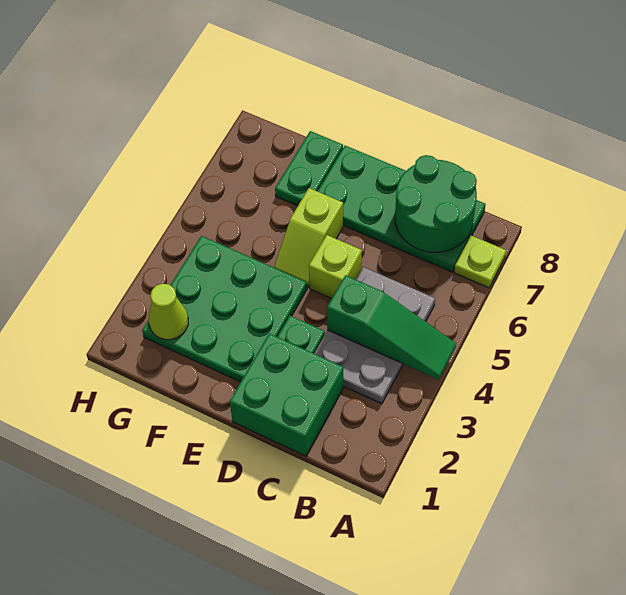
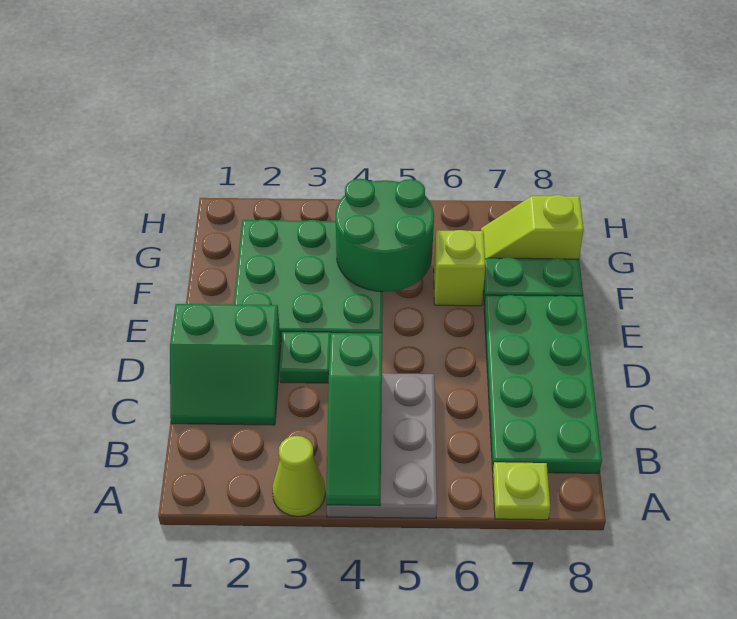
grey 2x3 plate [314,267,435,404] -> grey 2x3 plate turned to [327,373,437,518]
green 2x2 round brick [395,155,477,253] -> green 2x2 round brick moved to [336,179,434,292]
green 2x2 brick [230,334,343,456] -> green 2x2 slope [170,304,281,425]
lime 1x1 brick [309,235,362,299] -> lime 1x1 brick moved to [434,230,485,306]
lime 1x2 slope [274,188,343,288] -> lime 1x2 slope moved to [481,195,584,259]
lime 1x1 cone [148,284,188,340] -> lime 1x1 cone moved to [272,436,325,516]

